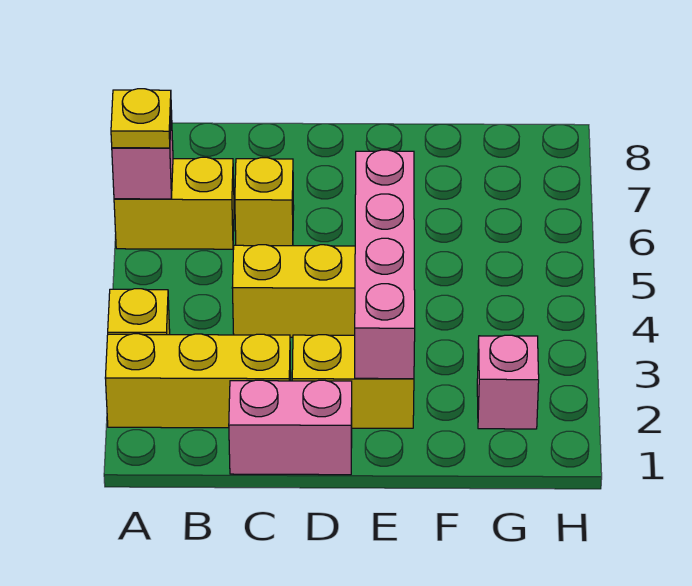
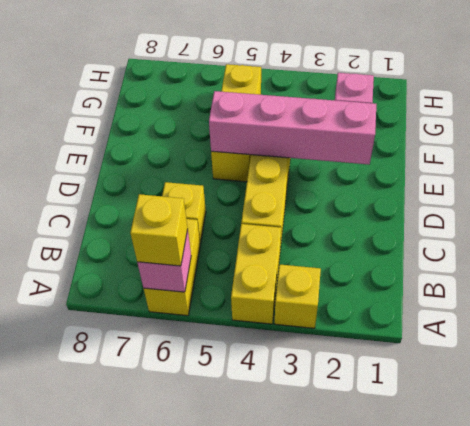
yellow 1x3 brick [105,334,291,428] -> yellow 1x3 brick moved to [211,64,261,182]
yellow 1x1 plate [111,89,171,148] -> yellow 1x1 brick [130,194,188,266]
pink 1x2 brick [229,380,352,475] -> none
yellow 1x2 brick [292,335,414,428] -> yellow 1x2 brick moved to [231,224,281,324]

